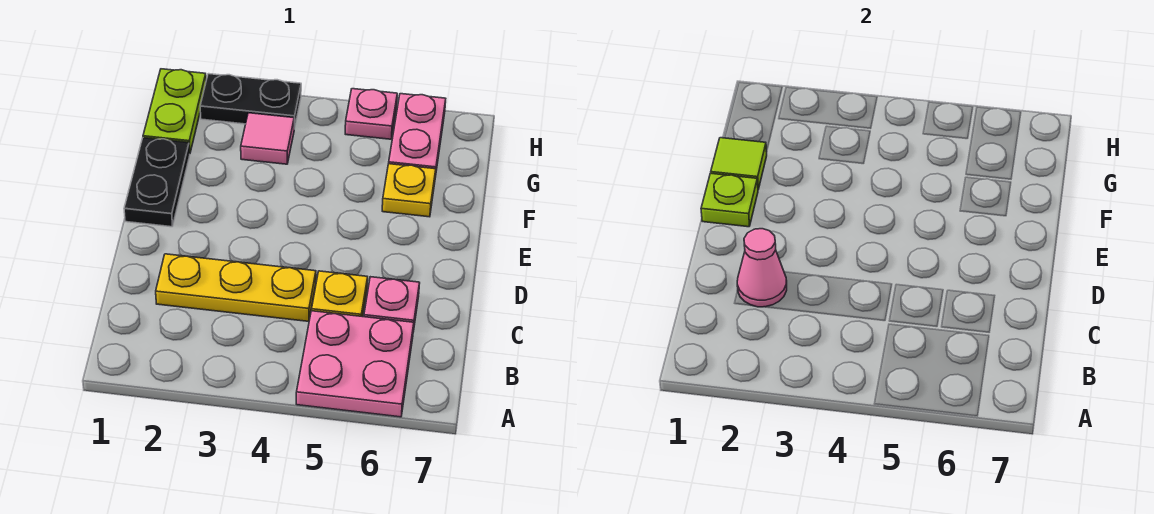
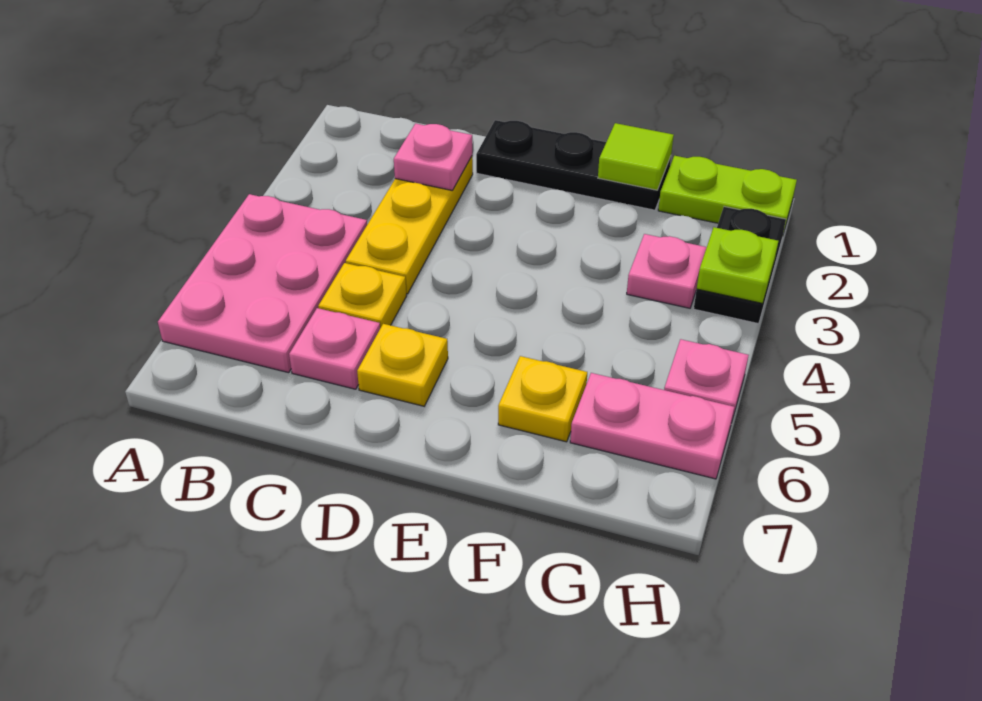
pink 2x2 plate [296,311,414,417] -> pink 2x3 plate [158,194,367,373]
pink 1x1 cone [737,229,787,307] -> pink 1x1 plate [394,123,472,191]
none -> yellow 1x1 plate [357,324,448,406]
black 1x2 plate [124,138,190,227] -> black 1x3 plate [476,120,671,210]
lime 1x1 plate [701,173,758,227] -> lime 1x1 plate moved to [697,227,778,304]
pink 1x1 tile [241,113,294,164] -> pink 1x1 plate [627,234,707,308]

